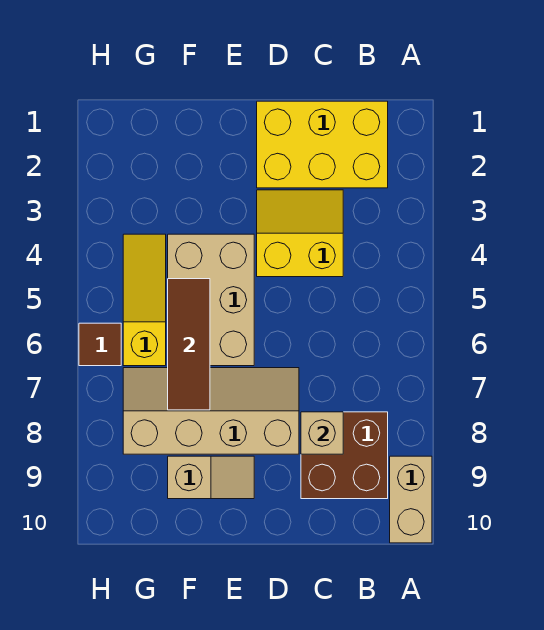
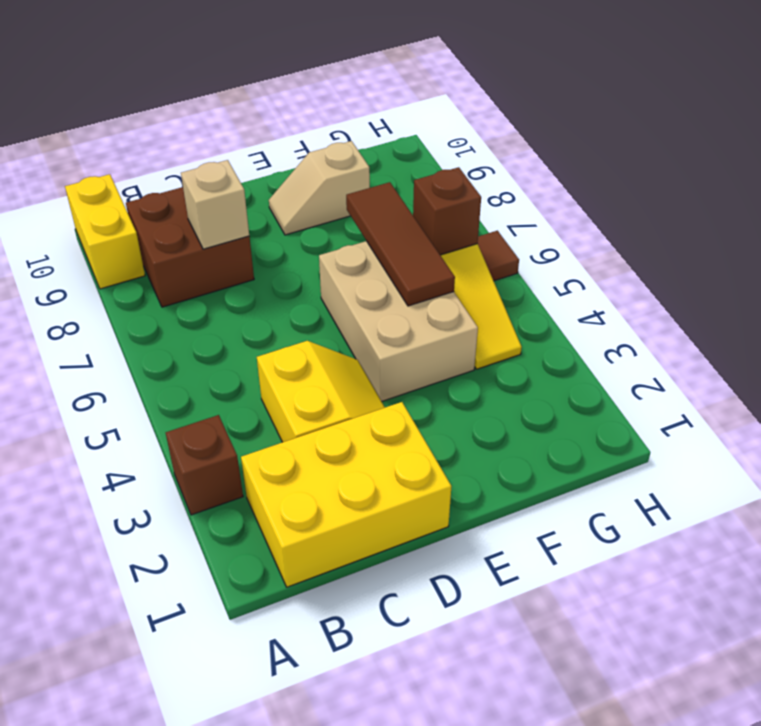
none -> brown 1x1 brick [166,415,243,515]
tan 1x2 brick [390,456,432,543] -> yellow 1x2 brick [65,174,145,289]
yellow 2x2 slope [257,190,343,277] -> yellow 2x2 slope turned to [257,341,385,442]
tan 2x4 slope [123,368,299,454] -> none
none -> brown 1x1 brick [413,167,481,255]

